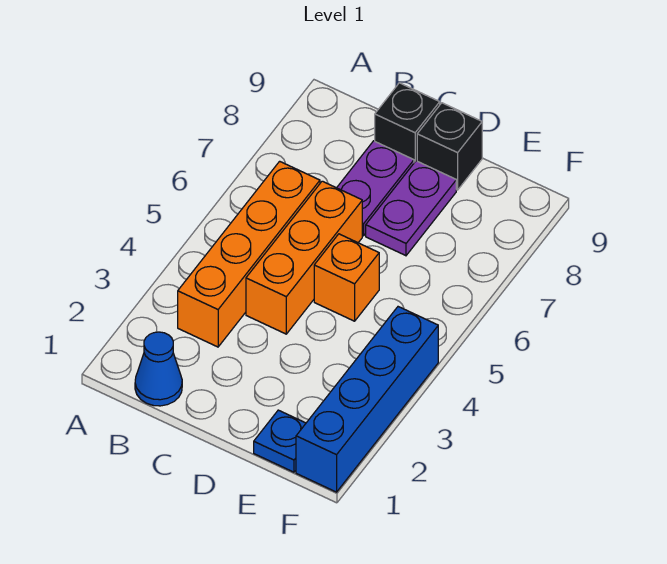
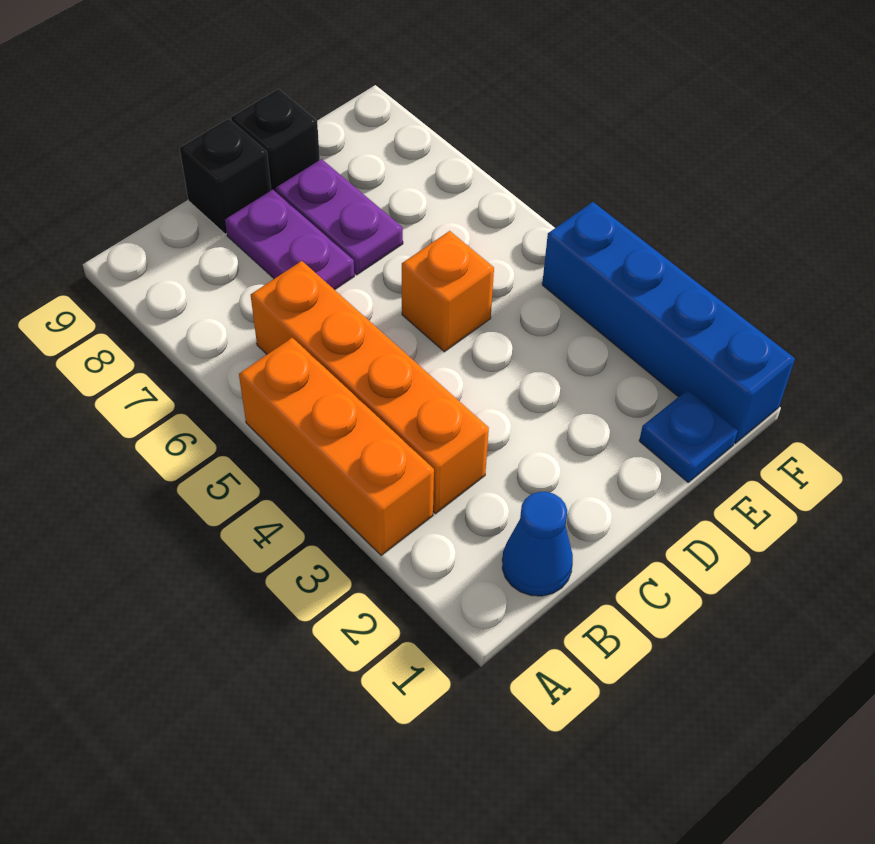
orange 1x3 brick [246,181,362,334] -> orange 1x3 brick moved to [239,338,434,555]

